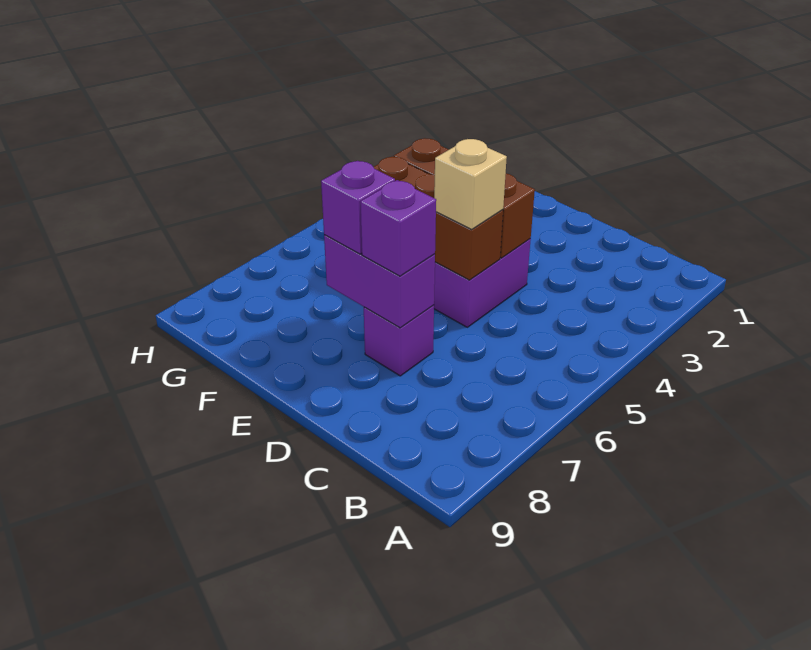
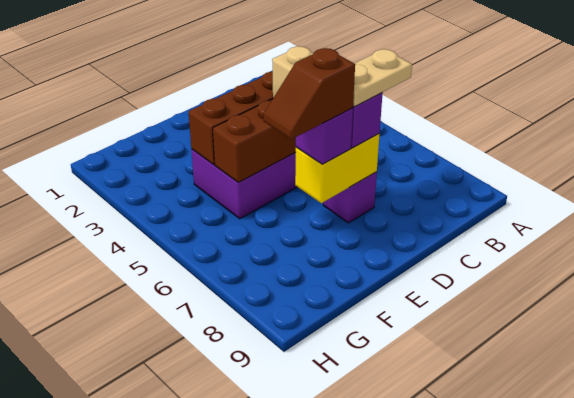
none -> tan 1x2 plate [353,49,412,107]
purple 1x2 brick [324,235,435,328] -> yellow 1x2 brick [295,134,380,203]
none -> brown 1x2 slope [264,48,355,139]

